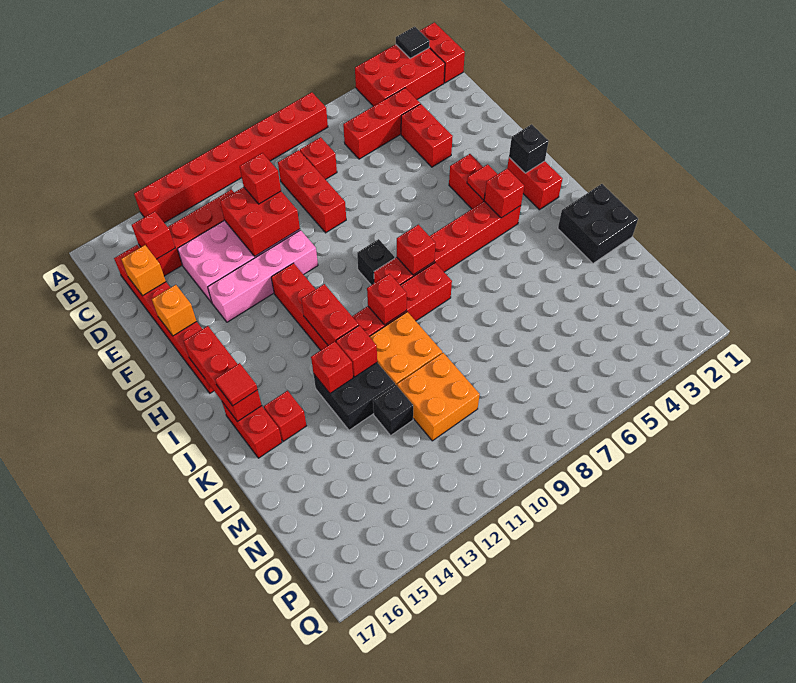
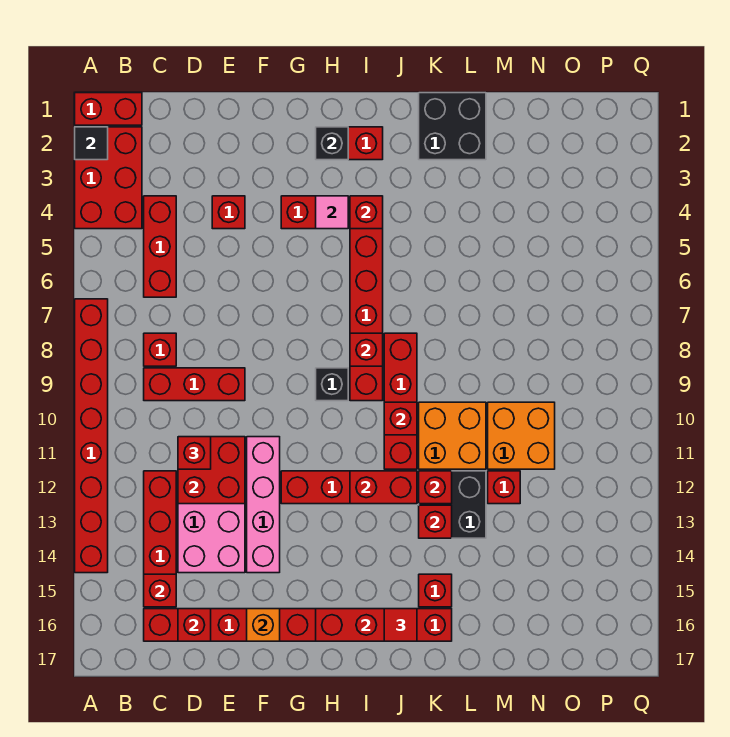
red 1x2 brick [401,104,453,167] -> red 1x1 brick [212,196,245,229]
orange 1x1 brick [121,245,166,296] -> red 1x1 brick [178,609,211,641]
red 1x1 tile [467,164,497,200] -> pink 1x1 tile [316,196,348,229]
black 1x1 brick [373,385,413,435] -> red 1x1 brick [488,471,520,504]

